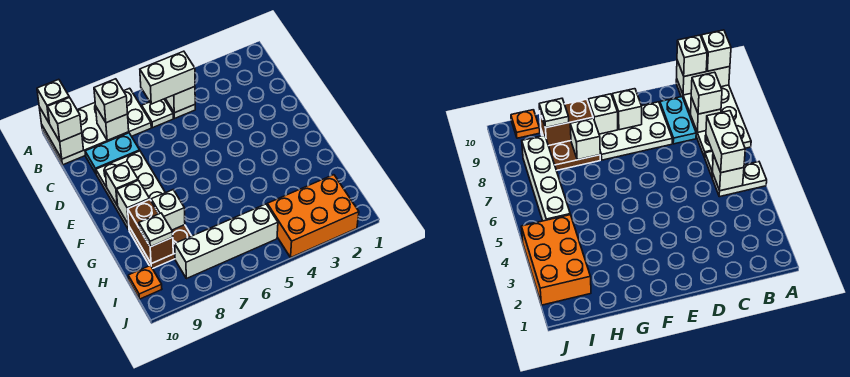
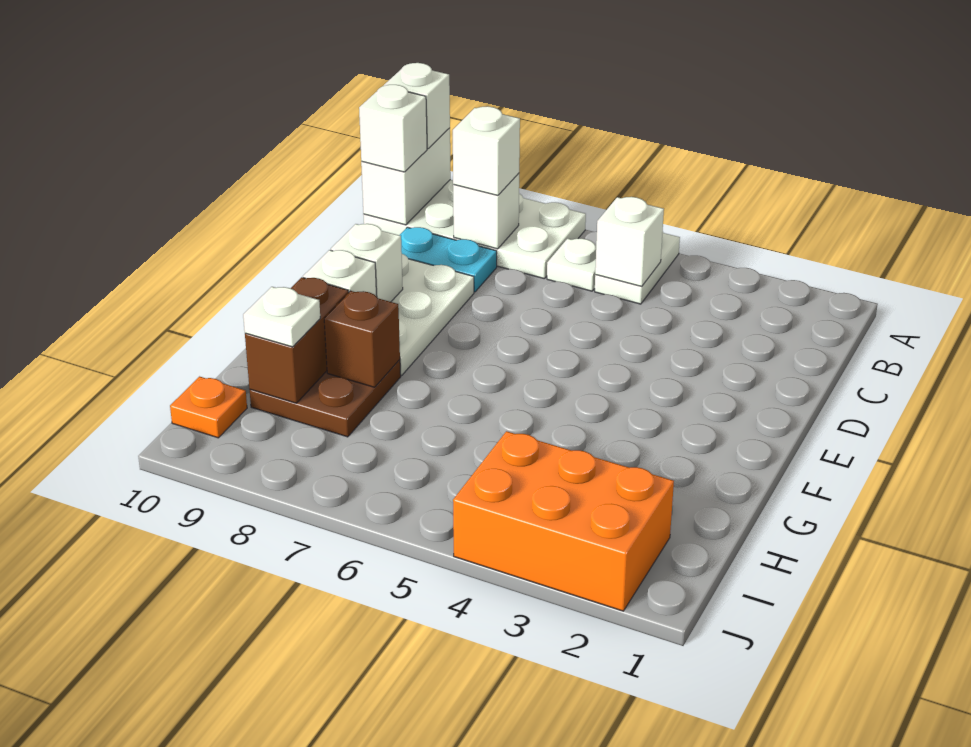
white 1x2 brick [140,51,195,104] -> none
white 1x1 brick [151,190,185,230] -> brown 1x1 brick [324,291,400,387]
white 1x4 brick [175,204,278,279] -> none

